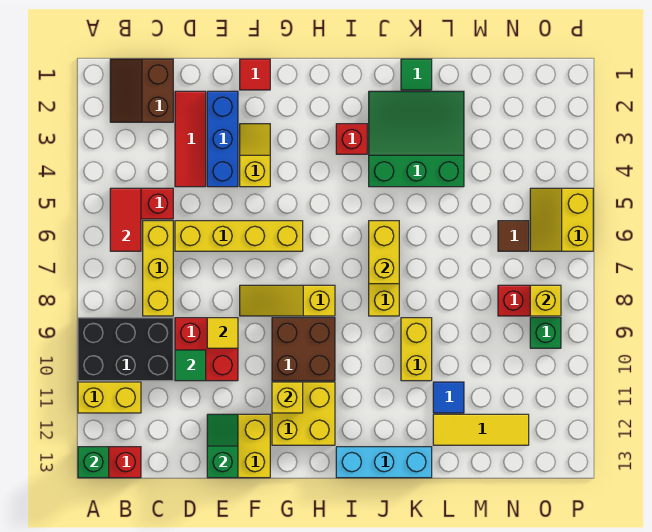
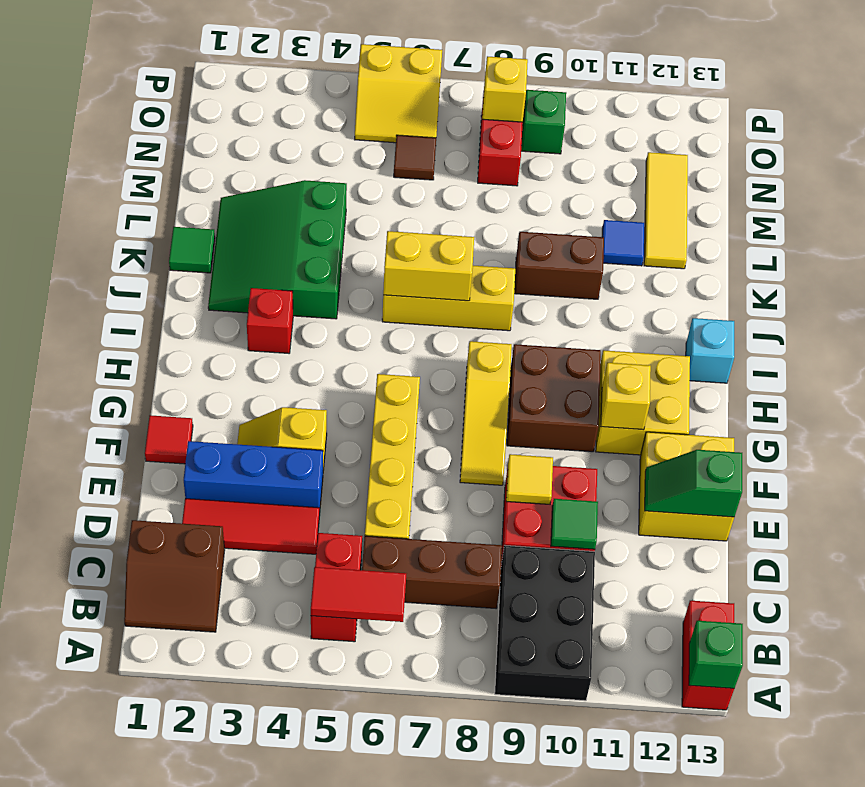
yellow 1x2 brick [78,382,141,413] -> none
yellow 1x3 brick [143,221,173,316] -> brown 1x3 brick [362,536,502,608]
cyan 1x3 brick [336,447,432,478] -> cyan 1x1 brick [686,318,734,383]
yellow 1x2 brick [401,318,432,381] -> brown 1x2 brick [514,232,604,299]

